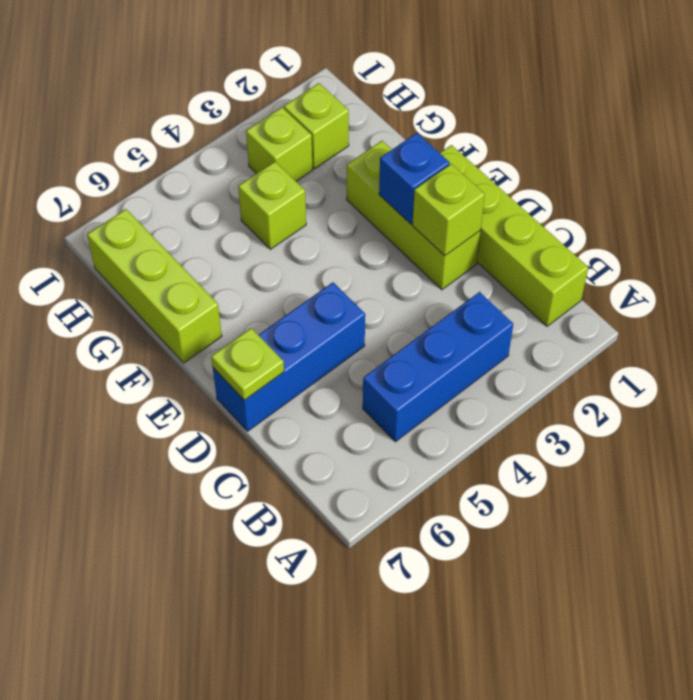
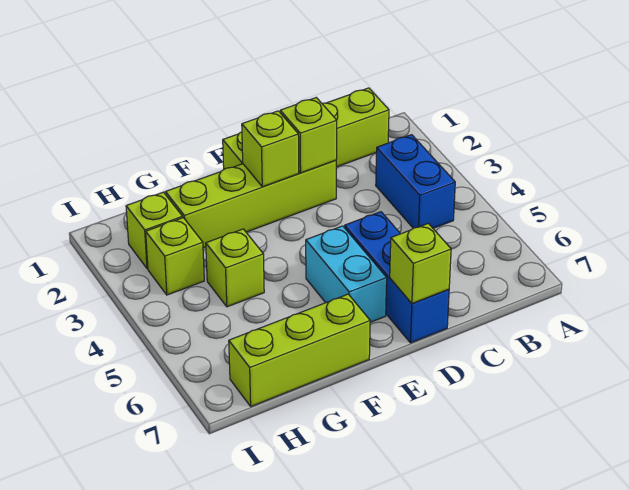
blue 1x3 brick [363,292,513,442] -> blue 1x2 brick [376,135,455,228]
lime 1x3 brick [347,141,481,290] -> lime 1x4 brick [166,160,336,248]
lime 1x1 plate [211,328,284,400] -> lime 1x1 brick [390,223,451,303]
blue 1x1 brick [379,133,450,224] -> lime 1x1 brick [242,111,299,187]
none -> cyan 1x2 brick [306,226,387,322]

